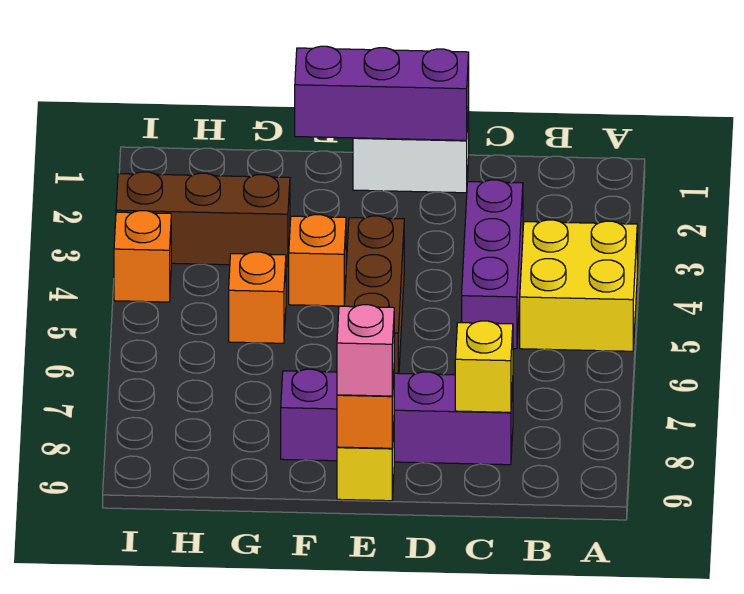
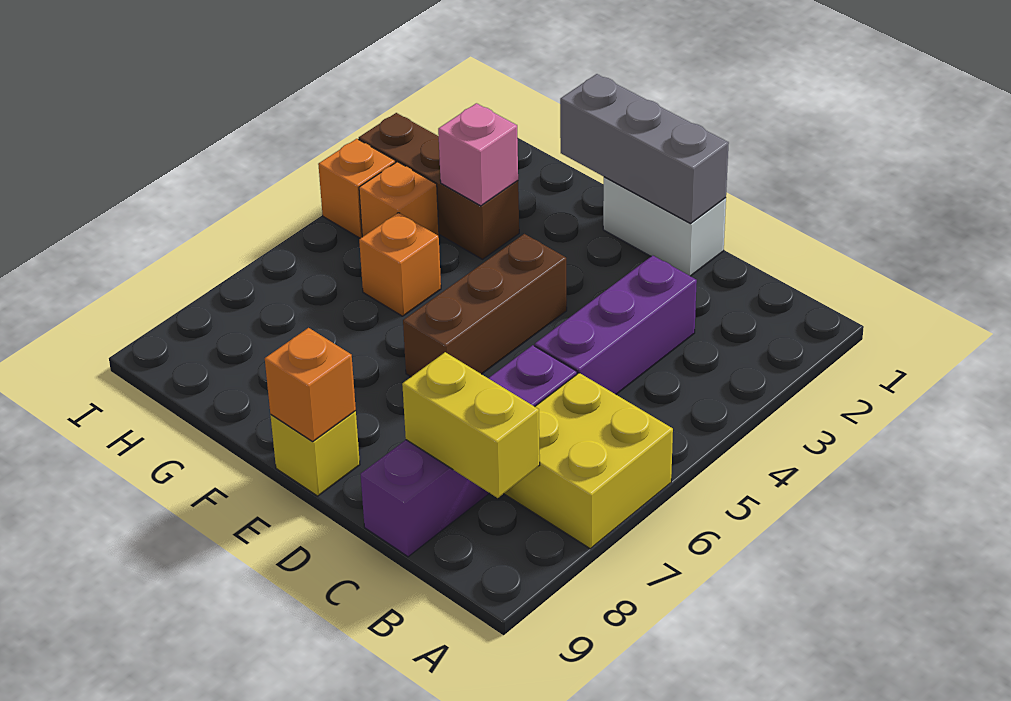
yellow 2x2 brick [520,220,637,351] -> yellow 2x2 brick moved to [504,373,673,549]
purple 1x4 brick [281,369,513,465] -> purple 1x4 brick turned to [361,345,577,557]
yellow 1x1 brick [455,321,513,412] -> yellow 1x2 brick [402,352,540,498]
purple 1x3 brick [295,46,469,140] -> grey 1x3 brick [560,74,729,224]
pink 1x1 brick [337,305,394,396] -> pink 1x1 brick moved to [438,103,518,206]
orange 1x1 brick [289,215,346,306] -> orange 1x1 brick moved to [359,162,439,237]

